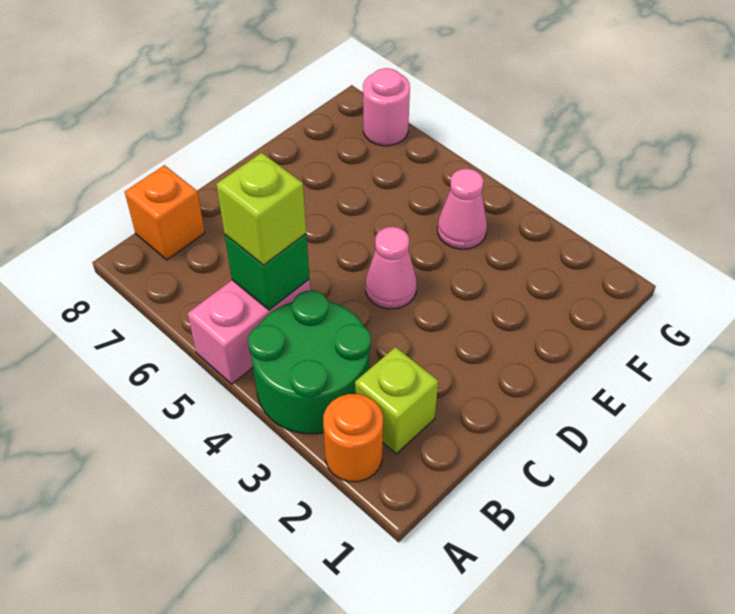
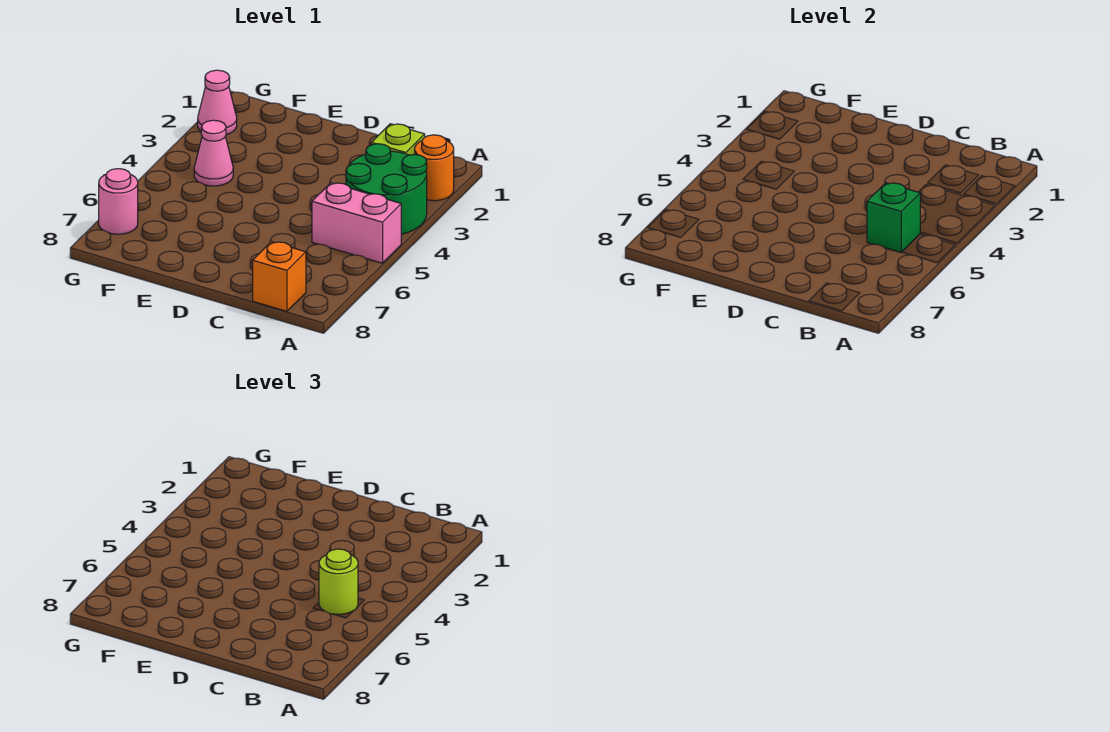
lime 1x1 brick [216,153,306,265] -> lime 1x1 round brick [319,549,358,614]
pink 1x1 cone [366,227,417,309] -> pink 1x1 cone moved to [198,70,237,135]

